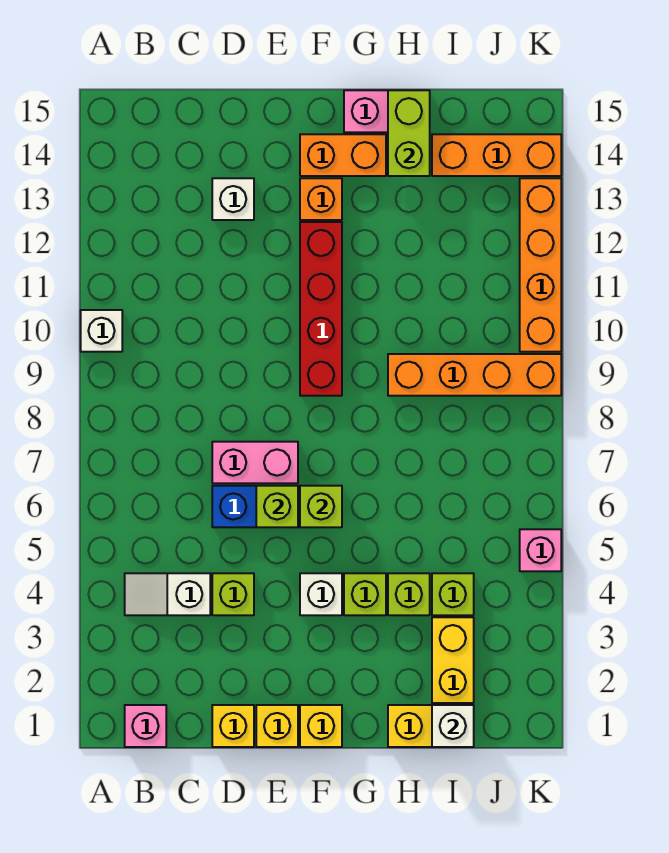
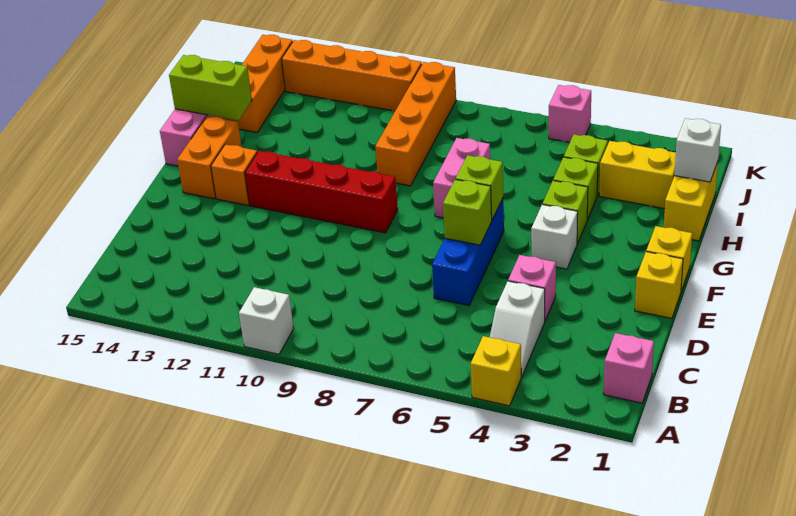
yellow 1x1 brick [212,705,254,747] -> yellow 1x1 brick moved to [471,336,521,406]
lime 1x1 brick [212,573,254,615] -> pink 1x1 brick [508,255,556,320]
pink 1x2 brick [212,442,298,483] -> pink 1x2 brick moved to [433,138,490,218]
white 1x1 brick [212,178,254,220] -> none

